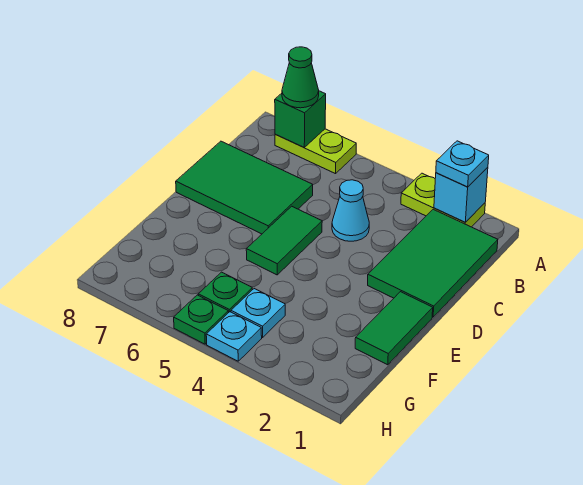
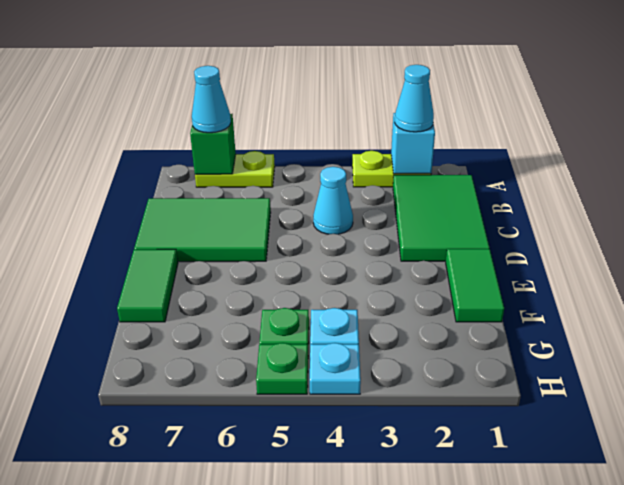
cyan 1x1 plate [436,141,489,187] -> cyan 1x1 cone [395,65,434,132]
green 1x1 cone [282,47,319,108] -> cyan 1x1 cone [192,66,231,133]
green 1x2 tile [246,206,322,275] -> green 1x2 tile moved to [117,249,178,322]

